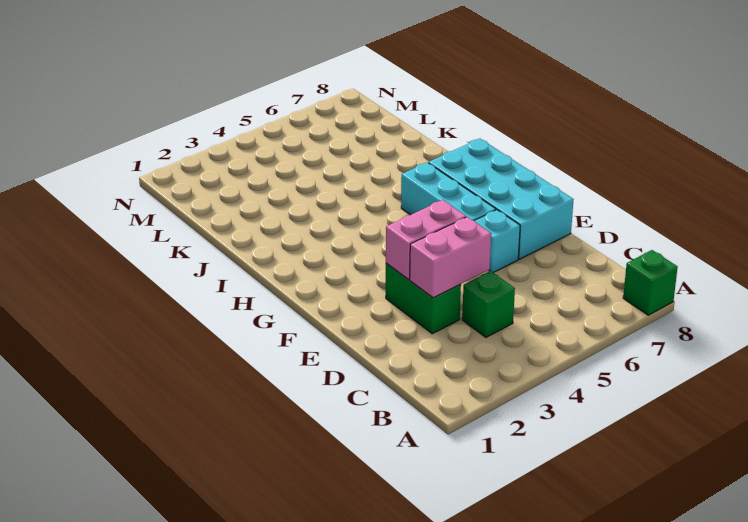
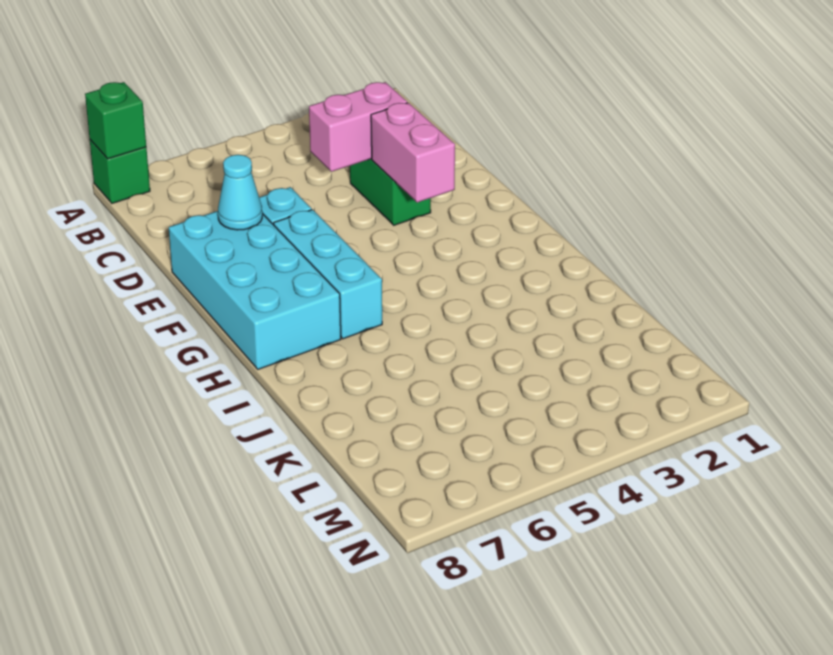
green 1x1 brick [462,271,515,337] -> green 1x1 brick moved to [85,82,146,159]
pink 1x2 brick [386,200,466,280] -> pink 1x2 brick turned to [371,103,455,203]
none -> cyan 1x1 cone [218,155,262,230]

